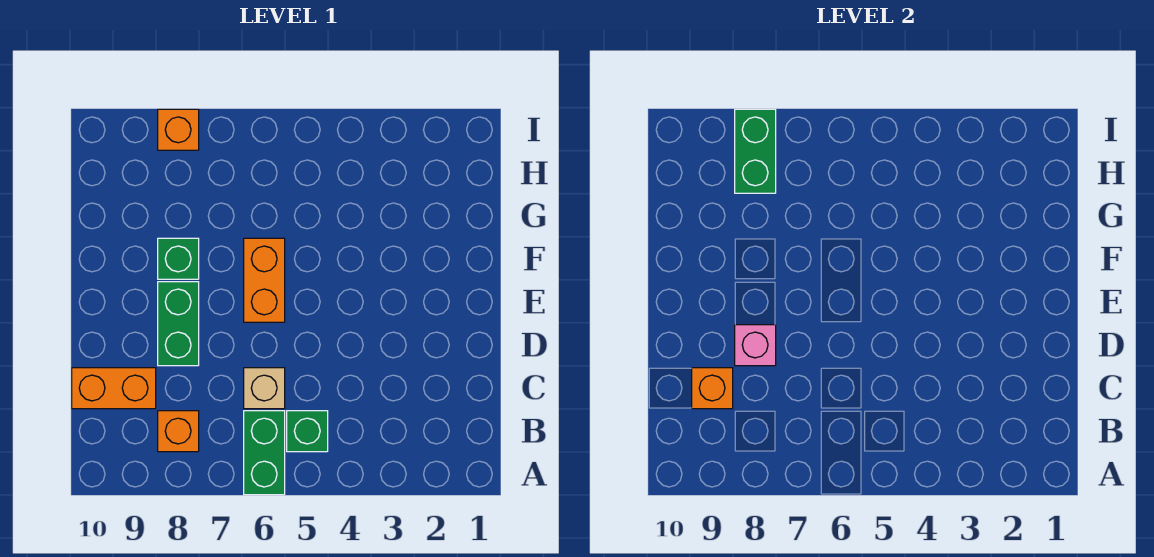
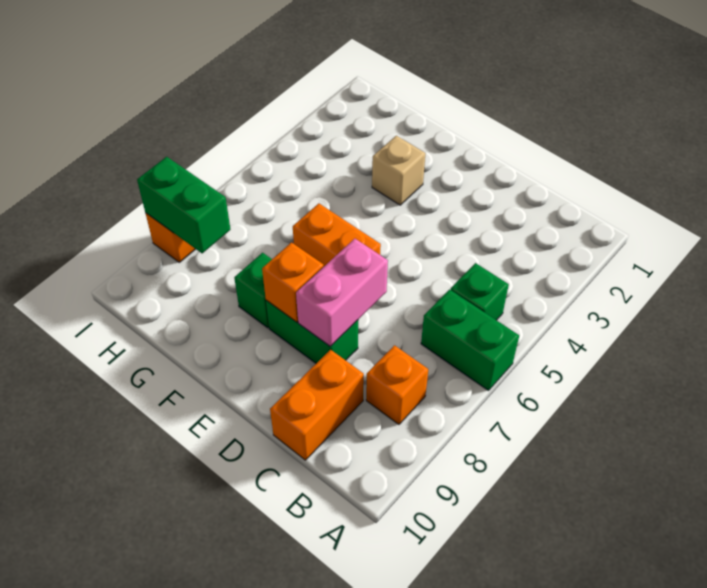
tan 1x1 brick [244,368,285,409] -> tan 1x1 brick moved to [372,136,426,205]
orange 1x1 brick [692,368,733,409] -> orange 1x1 brick moved to [262,243,324,322]
pink 1x1 brick [735,325,776,366] -> pink 1x2 brick [296,239,388,346]

